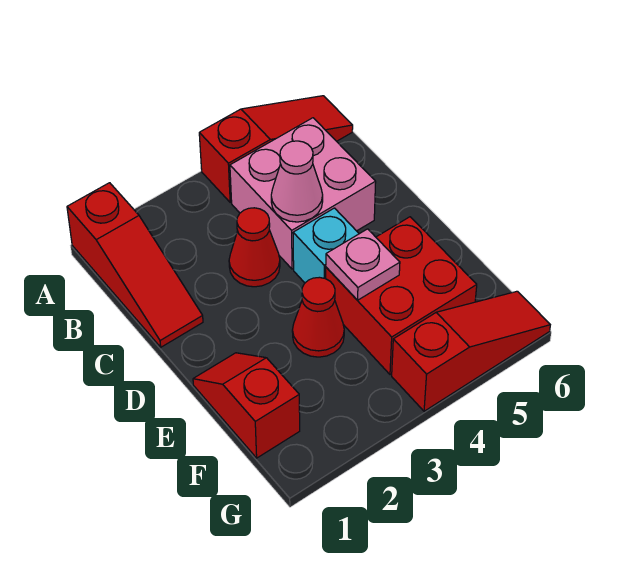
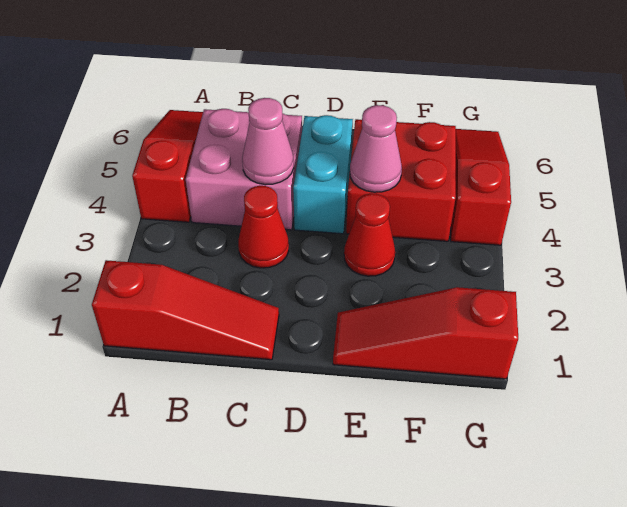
cyan 1x1 brick [293,208,359,283] -> cyan 1x2 brick [293,115,353,234]
red 1x2 slope [193,353,300,458] -> red 1x3 slope [333,287,518,379]
pink 1x1 plate [326,229,400,300] -> pink 1x1 cone [350,105,402,192]

